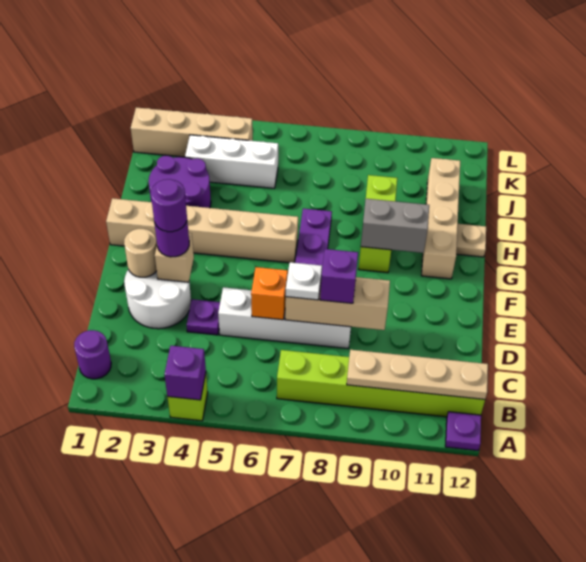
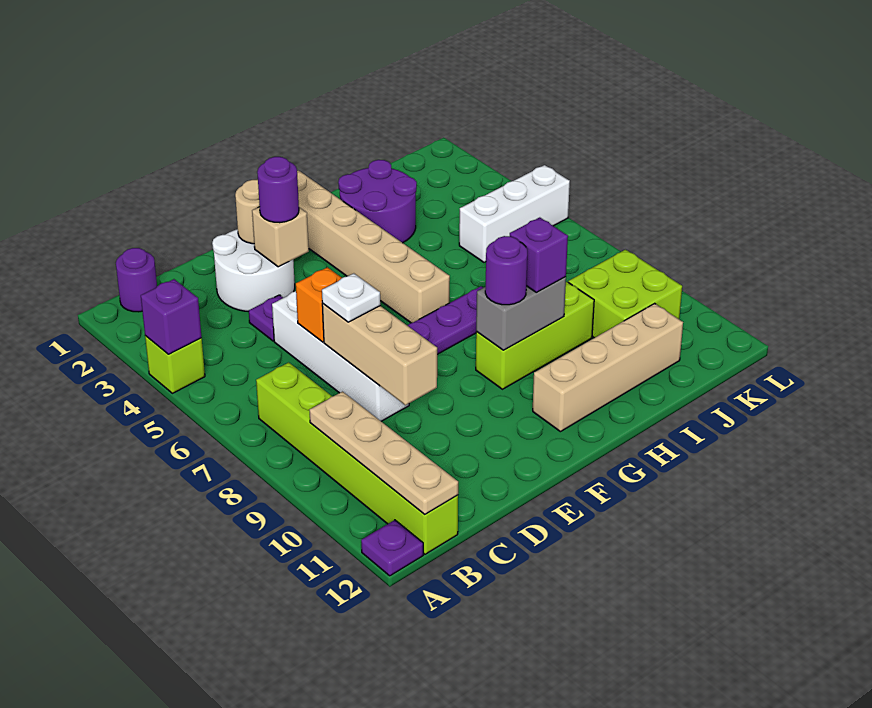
purple 1x1 brick [320,249,358,303] -> purple 1x1 brick moved to [510,217,568,293]
purple 1x1 round brick [151,179,187,232] -> purple 1x1 round brick moved to [485,236,527,305]
grey 1x2 brick [361,199,429,253] -> grey 1x2 brick turned to [476,277,566,350]
tan 1x1 plate [456,224,486,257] -> none
white 1x3 brick [185,135,278,188] -> white 1x3 brick turned to [459,165,570,262]
none -> lime 2x2 brick [568,250,682,338]
tan 1x4 brick [131,107,253,157] -> none

